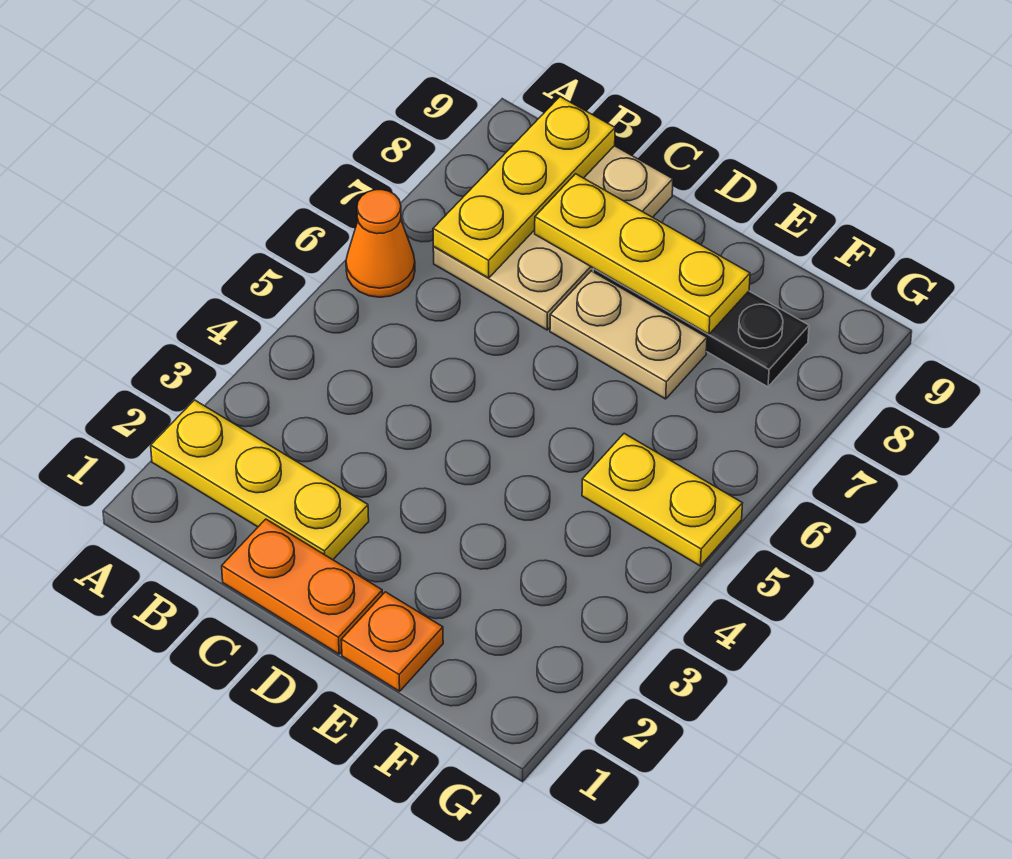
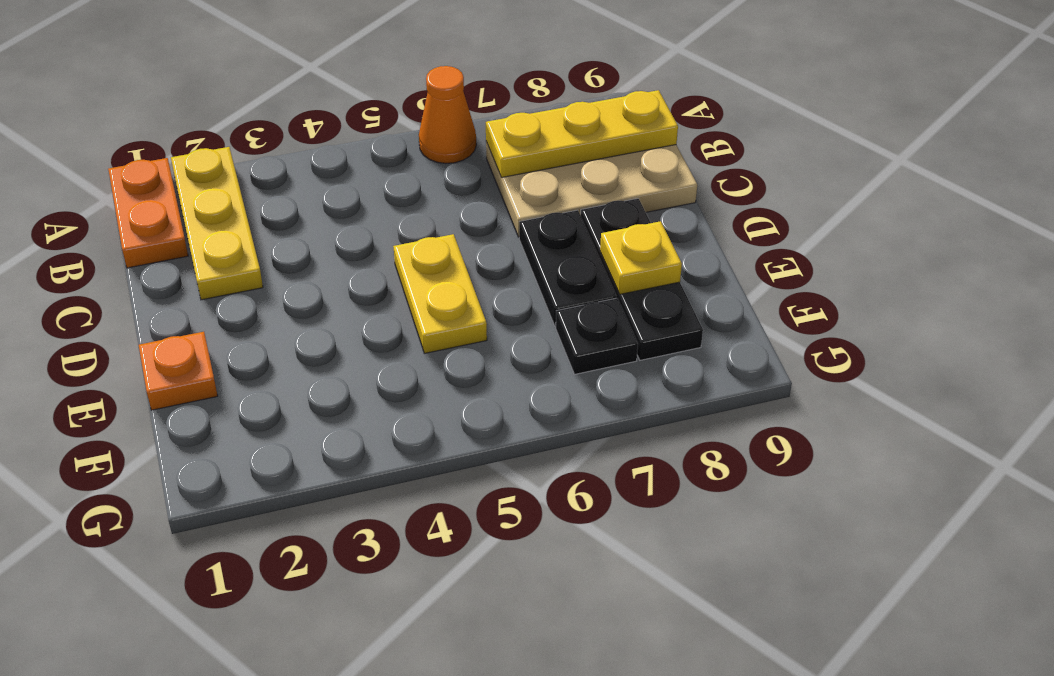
orange 1x2 plate [222,519,383,654] -> orange 1x2 plate moved to [108,158,188,268]
yellow 1x3 plate [535,174,750,334] -> yellow 1x1 plate [600,221,682,294]
tan 1x2 plate [550,271,707,399] -> black 1x2 plate [519,210,616,326]
yellow 1x2 plate [582,433,743,566] -> yellow 1x2 plate moved to [393,234,487,353]
none -> black 1x1 plate [556,298,638,374]

